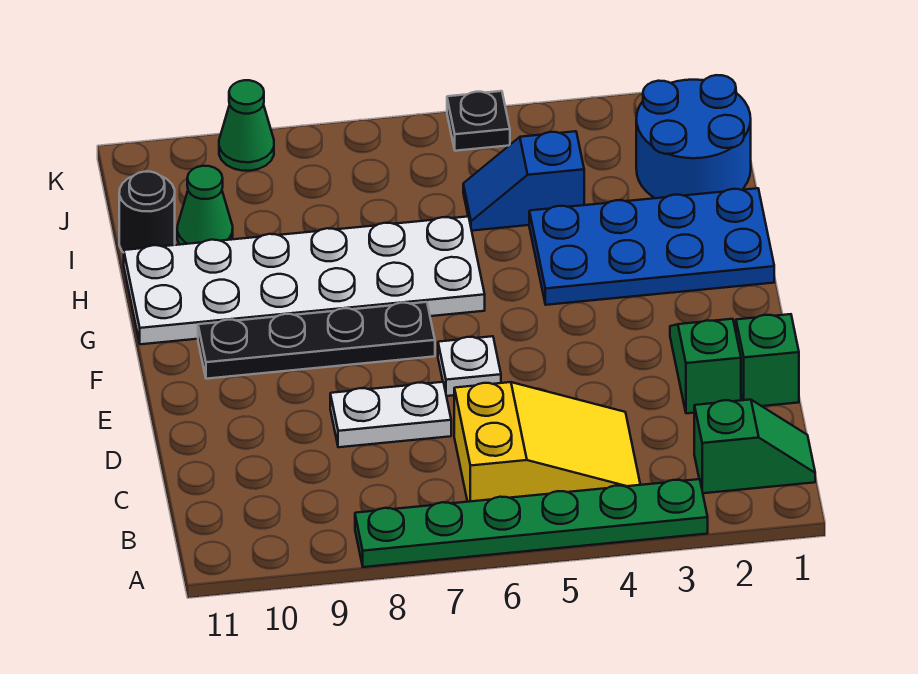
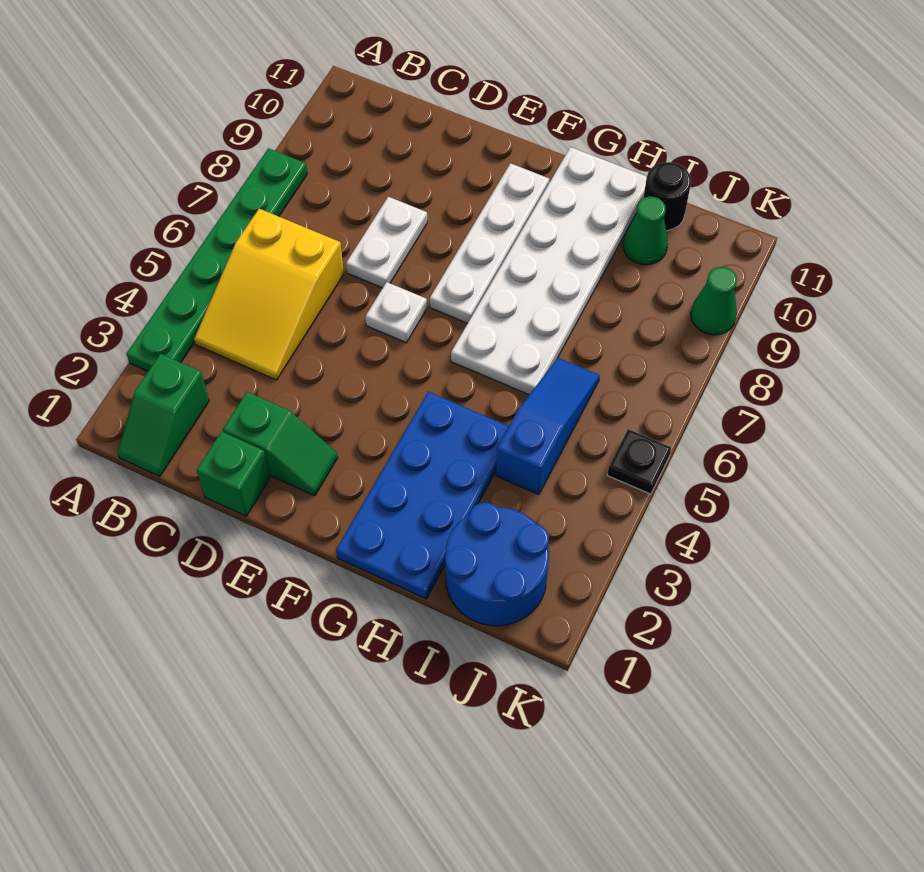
black 1x4 plate [198,302,435,379] -> white 1x4 plate [430,163,549,323]
blue 1x2 slope [463,131,584,231] -> blue 1x3 slope [496,358,600,495]

